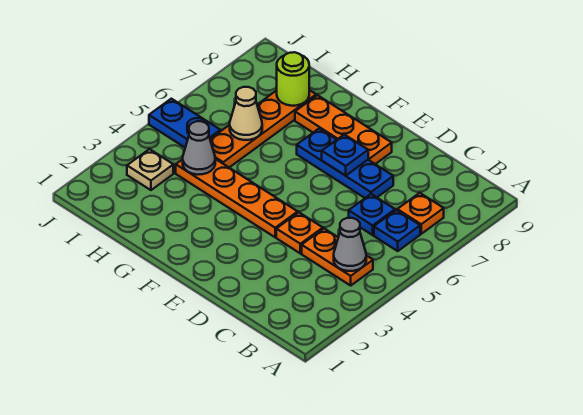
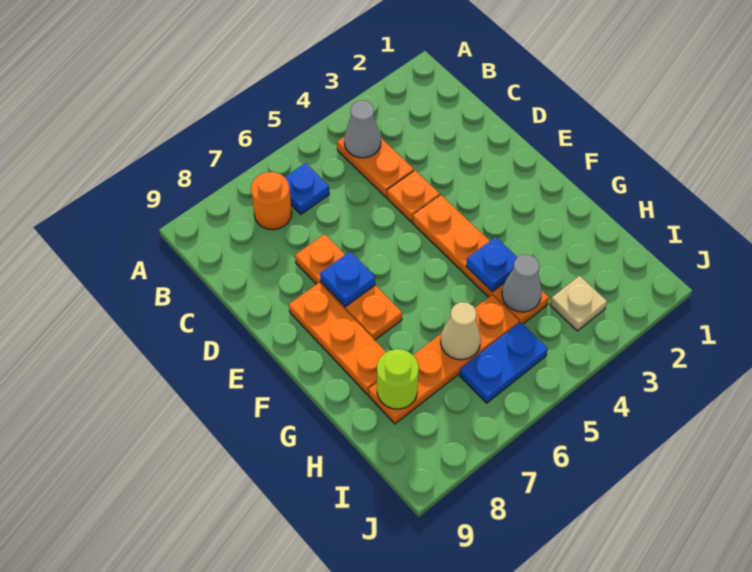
orange 1x1 plate [397,193,444,234] -> orange 1x1 round brick [251,172,292,230]
blue 1x1 plate [349,194,395,235] -> blue 1x1 plate moved to [466,237,517,292]
blue 1x3 plate [297,129,393,198] -> orange 1x3 plate [295,234,402,340]
blue 1x2 plate [149,99,220,147] -> blue 1x2 plate turned to [460,322,548,403]

